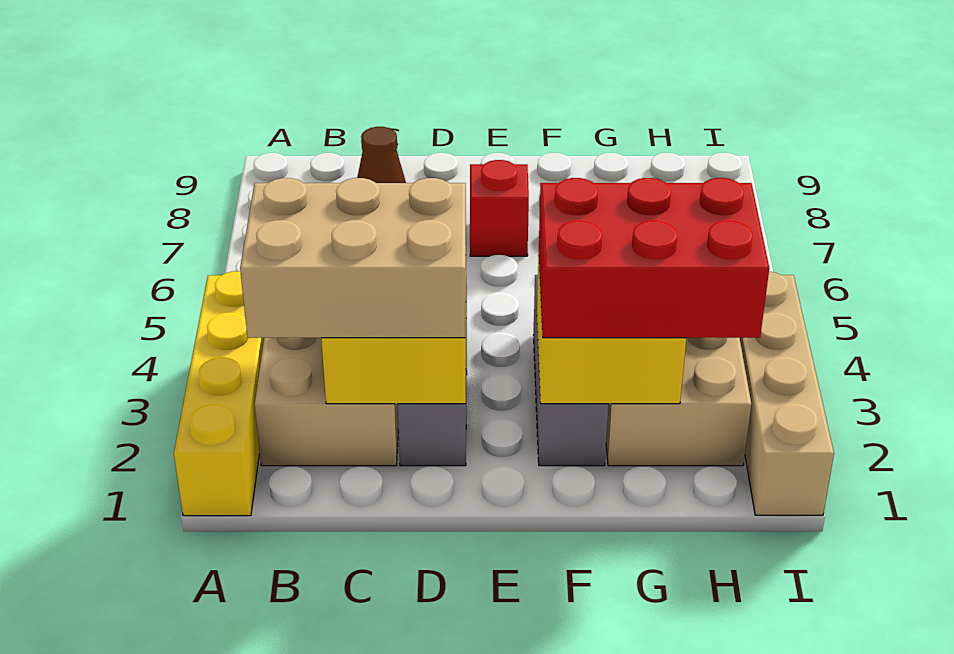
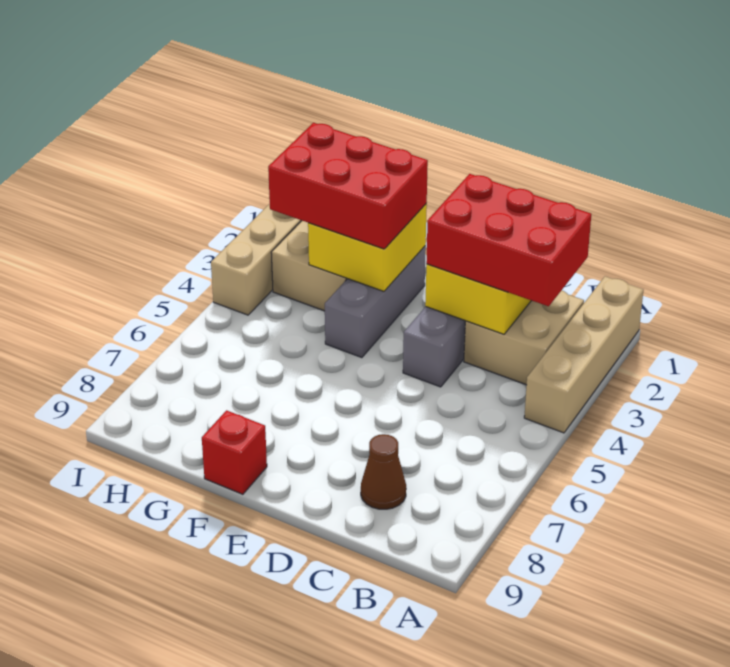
yellow 1x4 brick [174,271,264,516] -> tan 1x4 brick [524,276,643,433]
tan 2x3 brick [240,178,466,338] -> red 2x3 brick [426,174,591,306]
red 1x1 brick [470,160,529,256] -> red 1x1 brick moved to [202,410,267,494]

